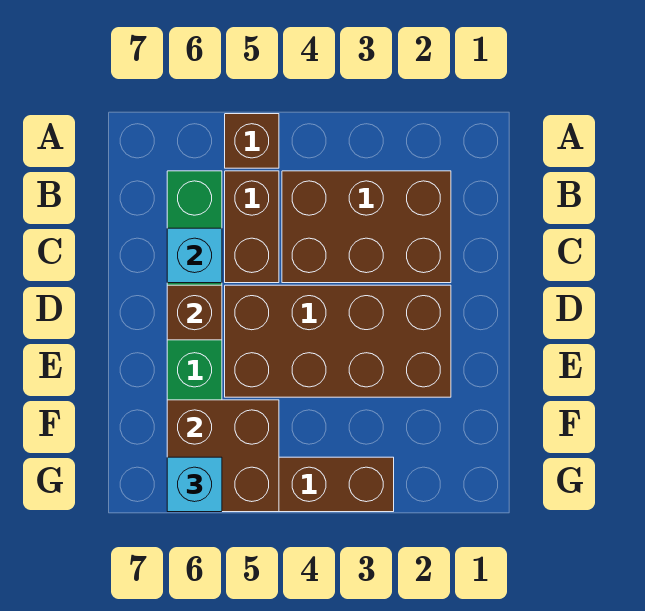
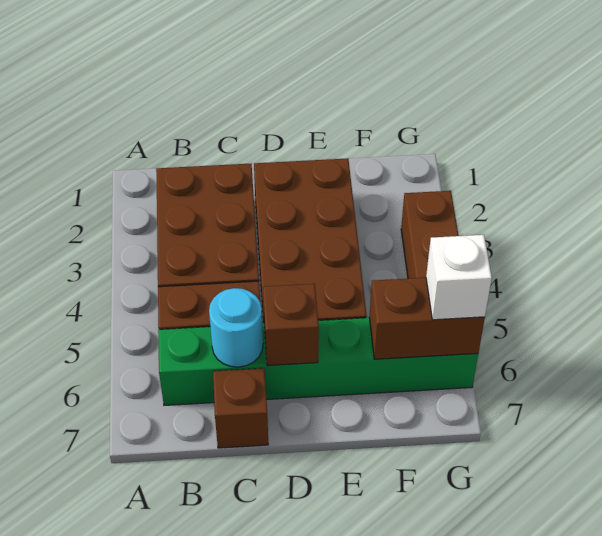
brown 1x1 brick [225,114,279,168] -> brown 1x1 brick moved to [213,368,268,448]
cyan 1x1 brick [167,228,222,283] -> cyan 1x1 round brick [209,288,263,367]
brown 2x2 brick [167,400,279,512] -> brown 1x2 brick [369,278,485,359]
cyan 1x1 brick [167,457,222,512] -> white 1x1 brick [426,235,492,320]

